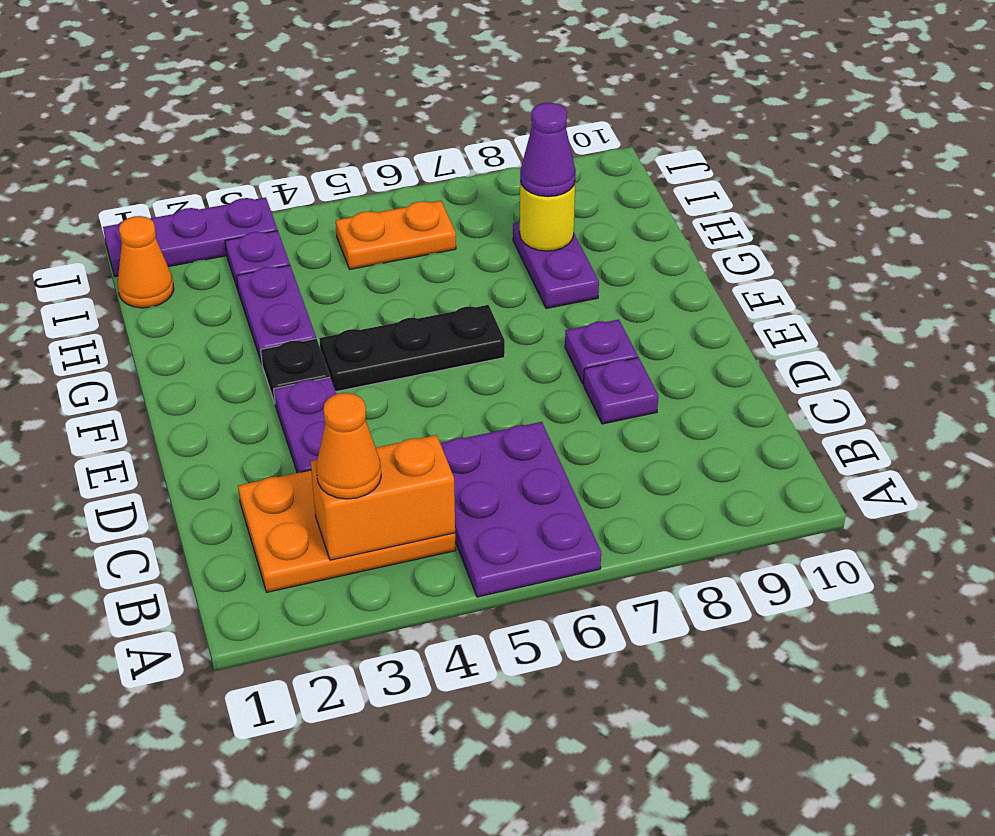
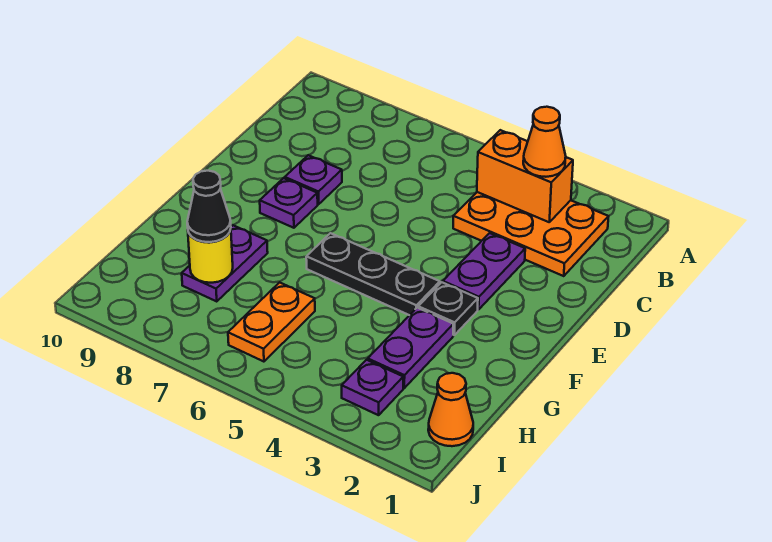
purple 2x3 plate [440,422,601,597] -> none
purple 1x1 cone [520,103,576,197] -> black 1x1 cone [187,171,231,242]
orange 1x2 plate [336,201,456,269] -> orange 1x2 plate turned to [228,282,315,362]
purple 1x3 plate [103,197,278,276] -> none

